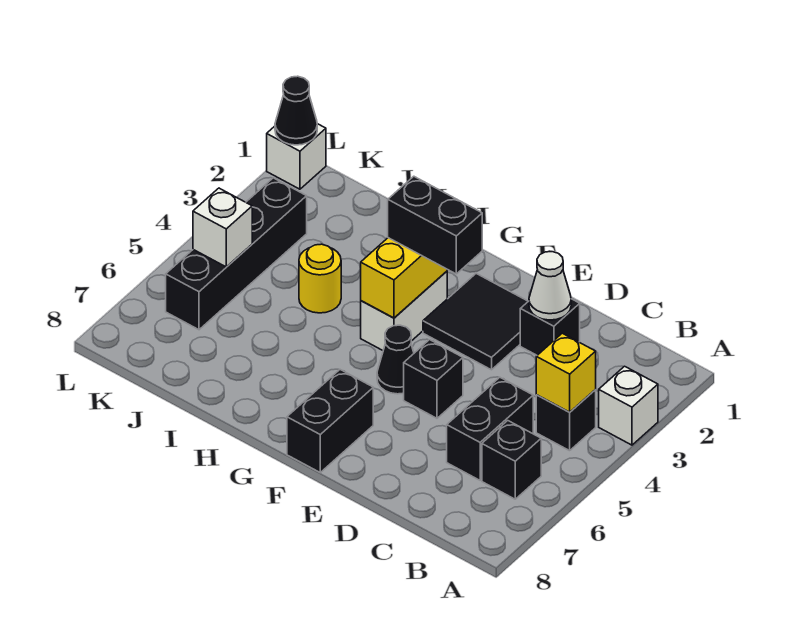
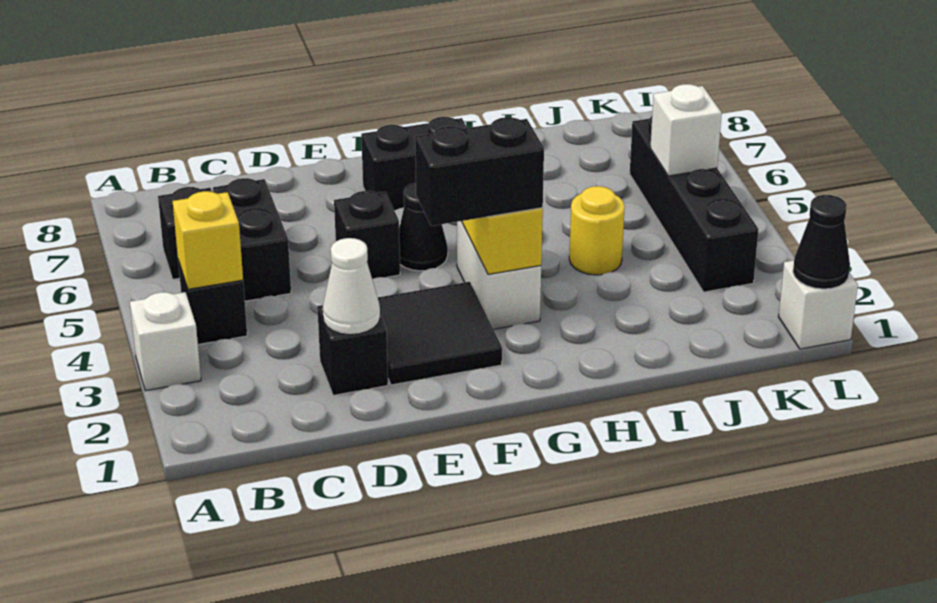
black 1x2 brick [287,370,373,472] -> black 1x2 brick turned to [361,117,467,211]

